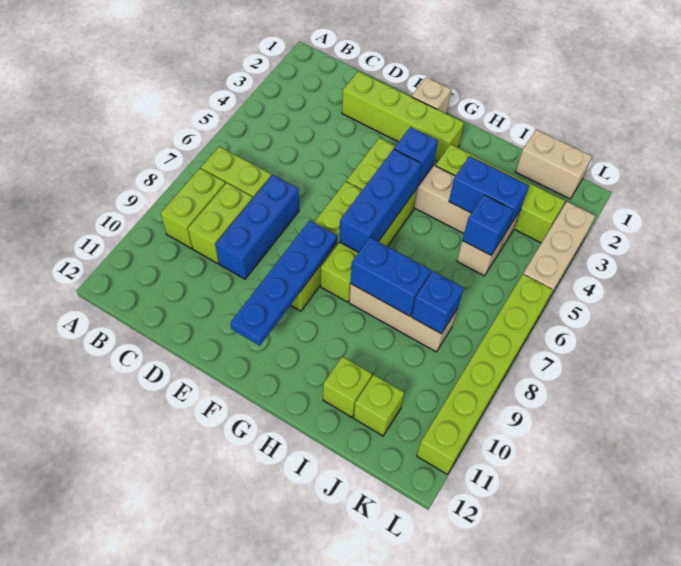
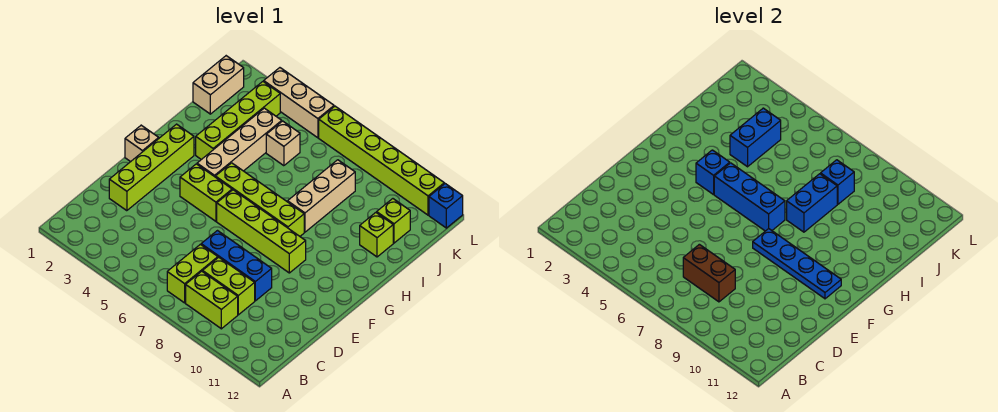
none -> brown 1x2 brick [683,244,735,302]
blue 1x1 brick [462,195,513,255] -> blue 1x1 brick moved to [429,184,463,228]

